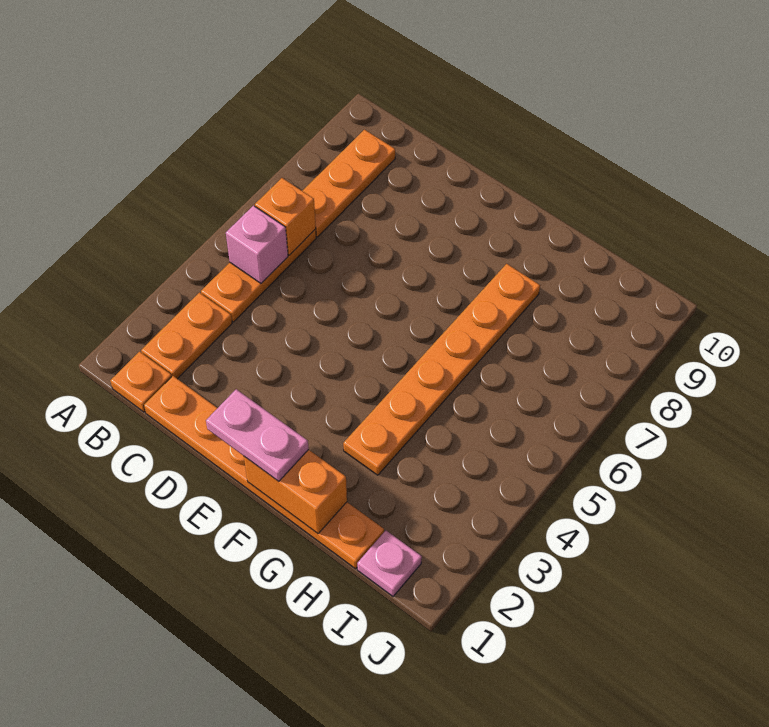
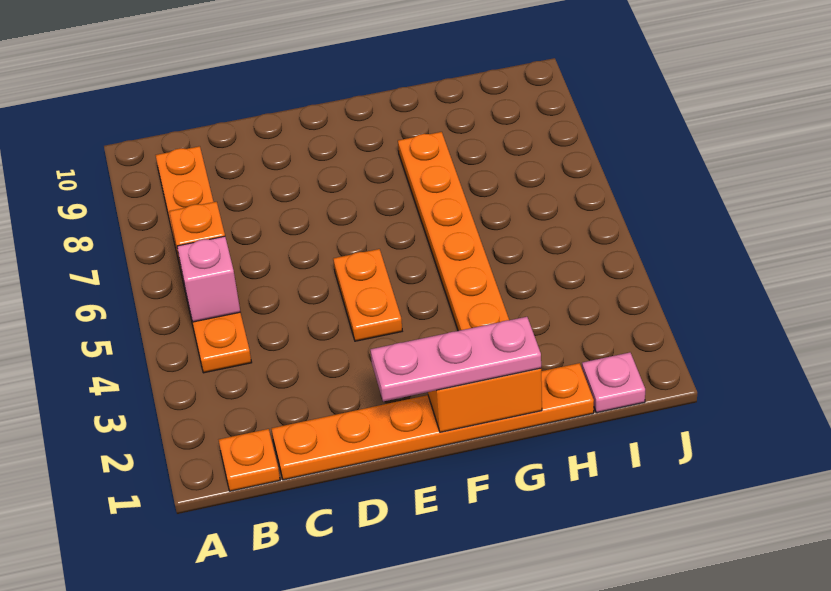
orange 1x2 plate [141,293,232,379] -> orange 1x2 plate moved to [333,249,402,341]
pink 1x2 plate [206,389,309,481] -> pink 1x3 plate [370,317,541,401]

